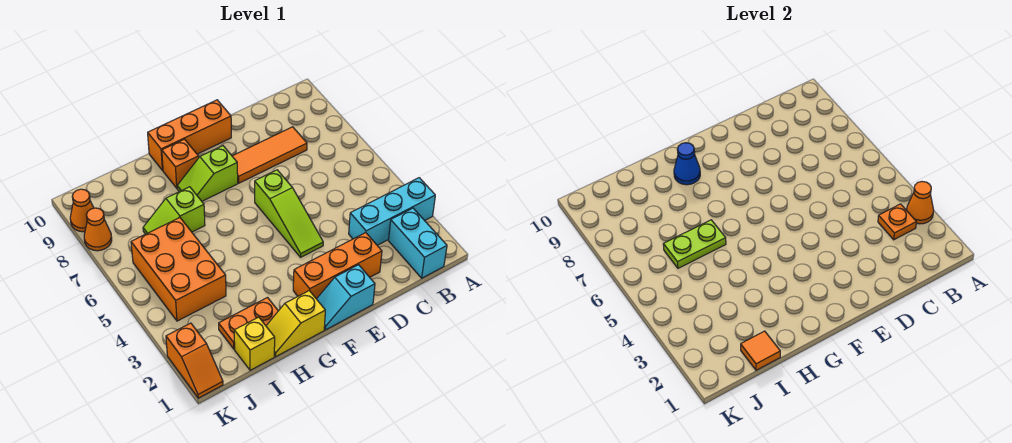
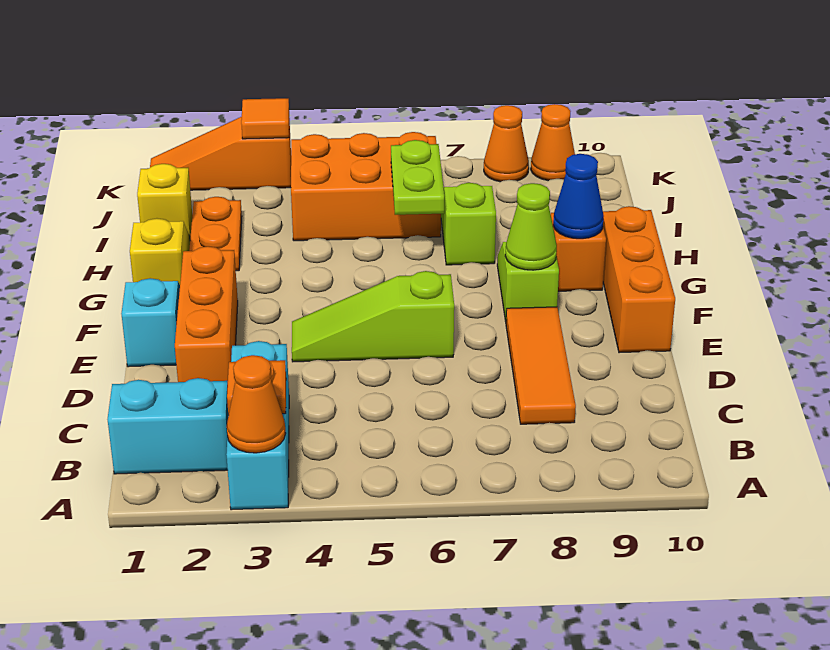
none -> lime 1x1 cone [505,183,557,270]
orange 1x1 tile [741,331,780,370] -> orange 1x1 tile moved to [241,98,289,139]
orange 1x2 slope [166,323,223,398] -> orange 1x3 slope [150,117,291,190]

